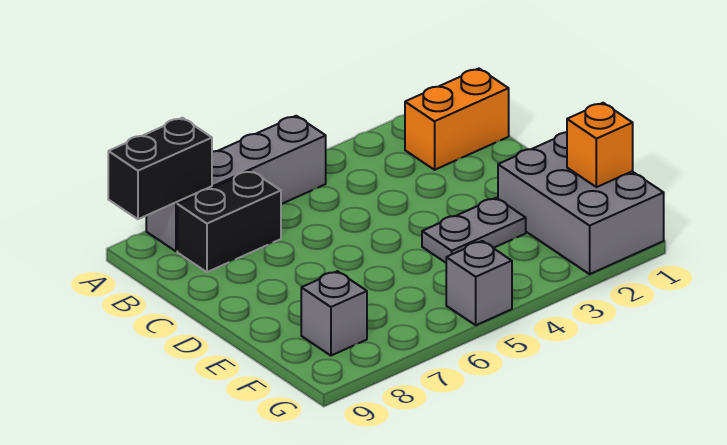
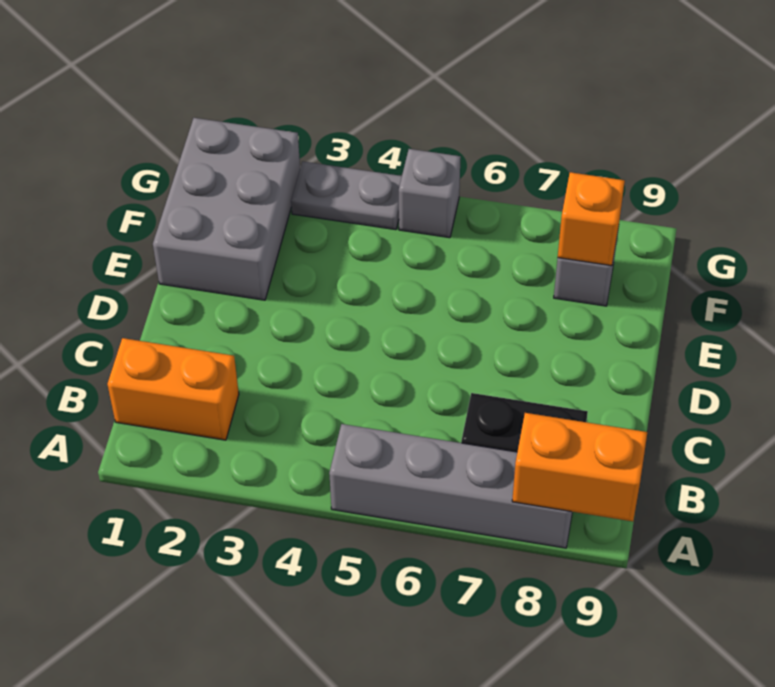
black 1x2 brick [108,118,212,219] -> orange 1x2 brick [512,413,647,521]
grey 1x2 plate [422,198,526,263] -> grey 1x2 plate moved to [291,161,402,230]
orange 1x1 brick [567,103,633,187] -> orange 1x1 brick moved to [558,172,625,266]

